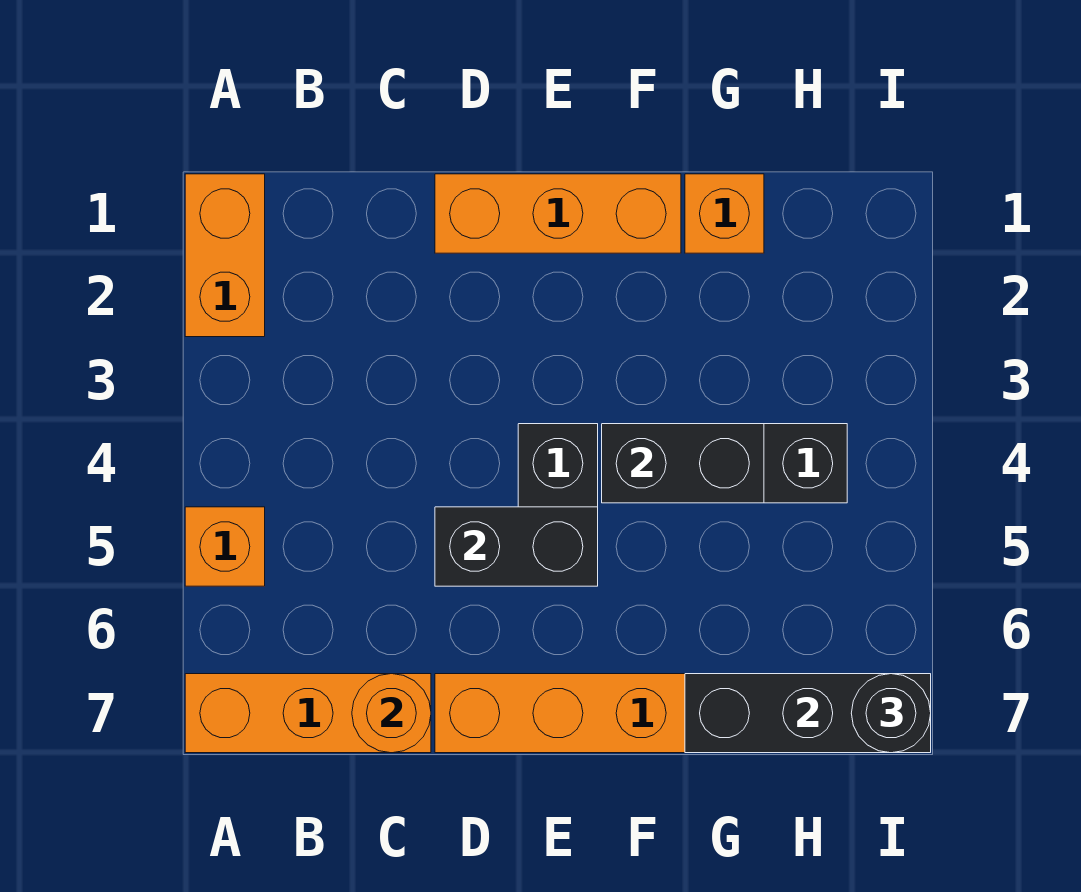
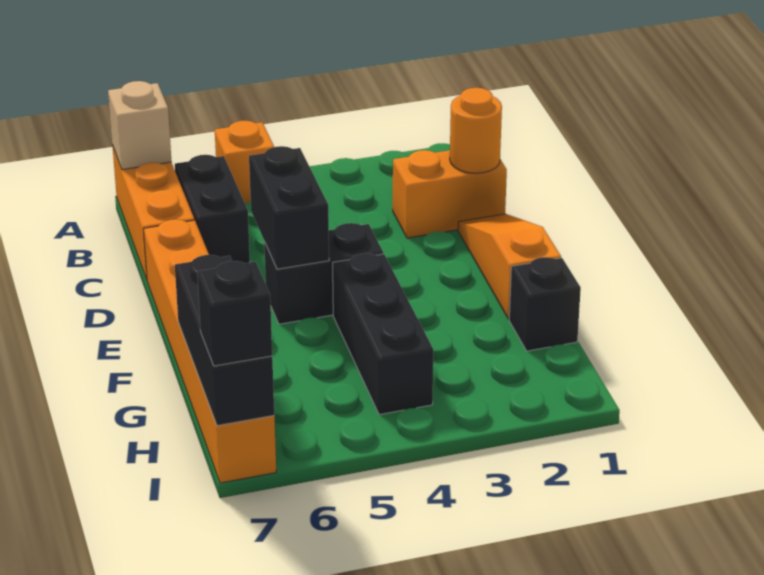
orange 1x2 brick [185,174,265,337] -> orange 1x2 brick moved to [393,150,507,238]
none -> tan 1x1 brick [108,81,172,170]
orange 1x1 round brick [352,674,431,753] -> orange 1x1 round brick moved to [450,88,502,173]
orange 1x3 brick [435,174,681,253] -> orange 1x3 slope [458,214,561,319]
black 1x2 brick [602,424,764,503] -> black 1x2 brick moved to [175,155,250,263]
orange 1x1 brick [685,174,764,253] -> black 1x1 brick [509,257,581,351]
black 1x1 round brick [851,674,931,753] -> black 1x1 brick [197,261,272,366]

